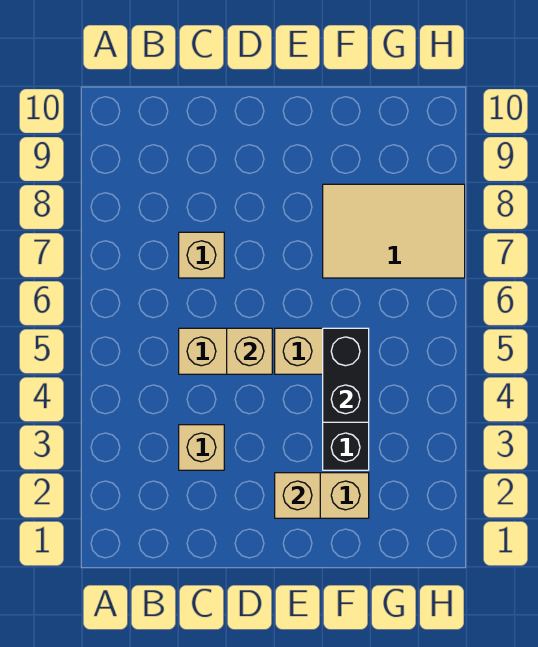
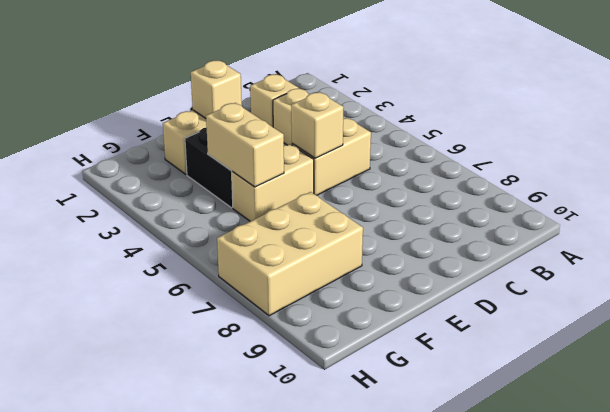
tan 1x1 brick [179,232,224,278] -> tan 1x1 brick moved to [250,74,298,127]
black 1x2 brick [323,328,369,422] -> tan 1x2 brick [206,103,284,187]
tan 2x3 tile [323,184,465,278] -> tan 2x3 brick [217,192,363,316]

